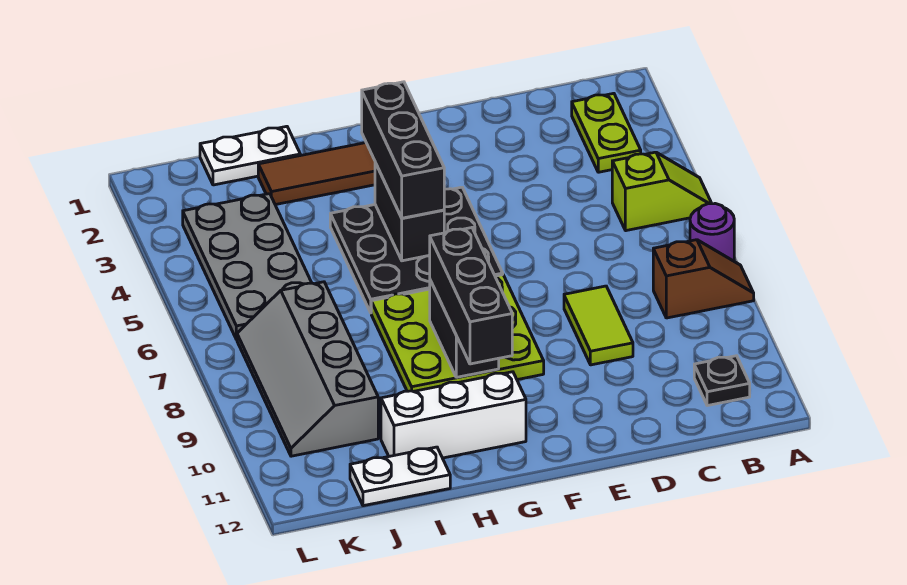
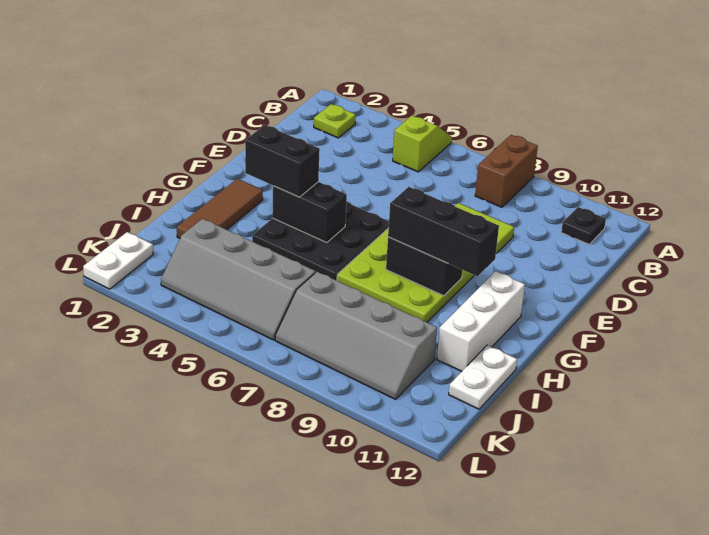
purple 1x1 round brick [690,204,734,261] -> none
brown 1x2 slope [653,240,754,318] -> brown 1x2 brick [475,135,538,207]
lime 1x2 plate [572,93,641,172] -> lime 1x1 plate [314,104,356,138]
black 1x3 brick [362,82,444,218] -> black 1x2 brick [245,125,320,197]
white 1x2 plate [200,126,300,185] -> white 1x2 plate moved to [83,232,153,289]
grey 2x4 plate [183,194,312,340] -> grey 2x4 slope [161,219,315,340]

